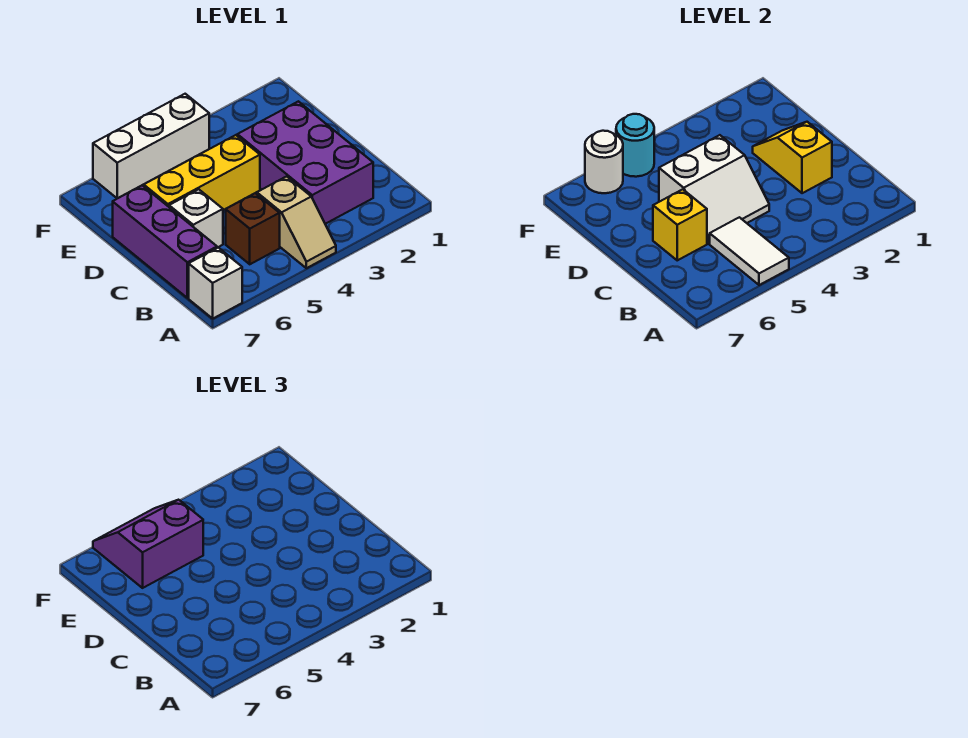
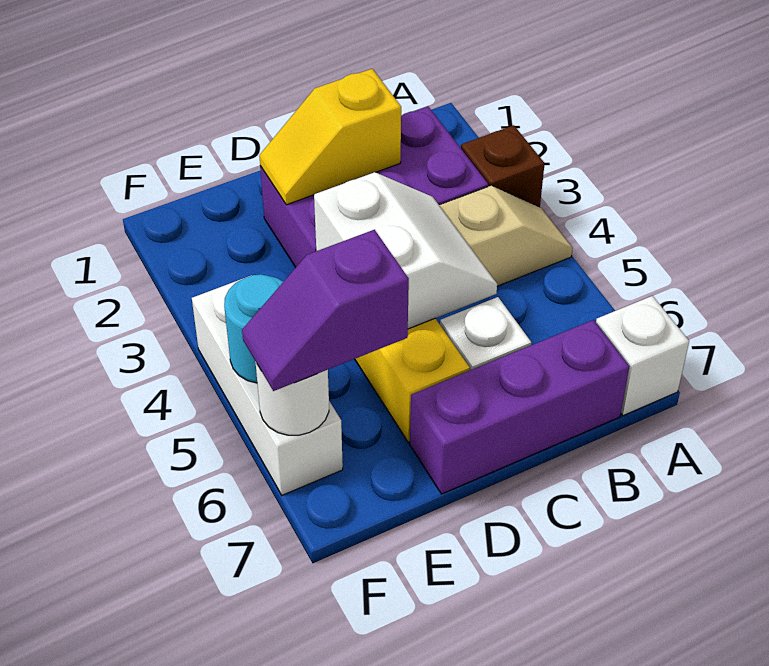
white 1x2 tile [710,217,789,285] -> none
brown 1x1 brick [226,193,280,264] -> brown 1x1 brick moved to [461,125,545,207]
yellow 1x1 brick [653,189,707,260] -> none
purple 2x2 slope [93,500,203,588] -> purple 1x2 slope [242,230,409,391]

